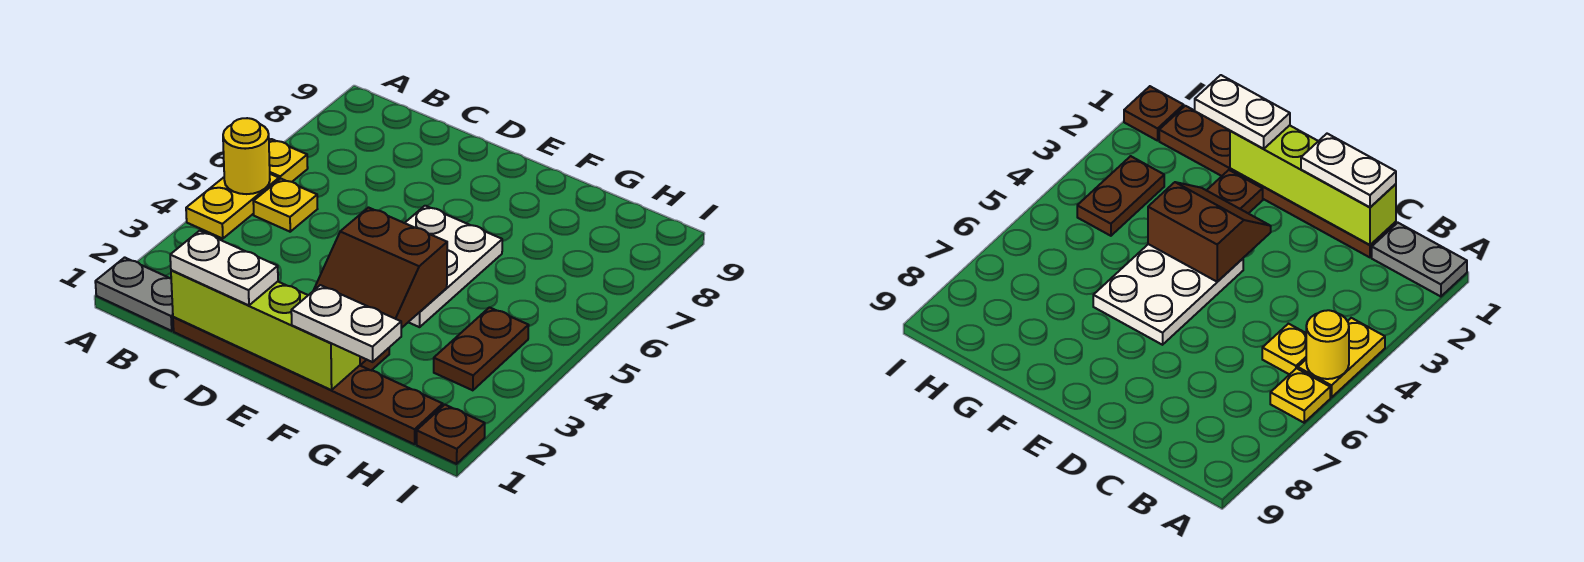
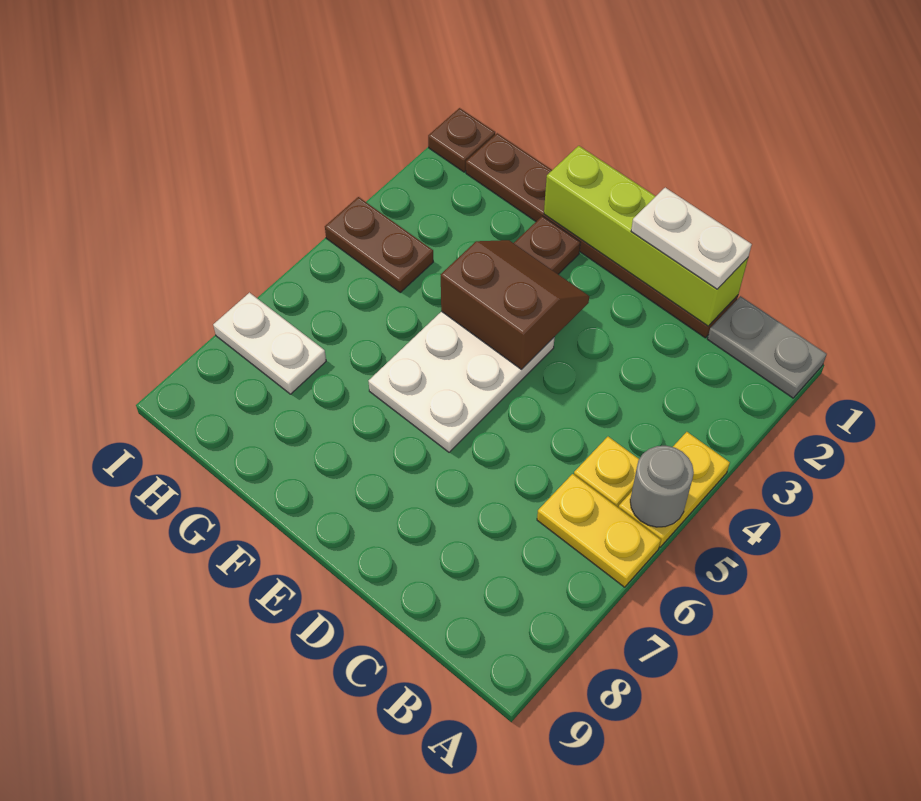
yellow 1x1 round brick [223,118,270,194] -> grey 1x1 round brick [630,446,694,527]
yellow 1x1 plate [269,139,308,182] -> yellow 1x2 plate [537,474,661,587]
white 1x2 plate [291,285,401,362] -> white 1x2 plate moved to [213,293,326,394]
brown 1x2 plate [434,308,529,390] -> brown 1x2 plate turned to [325,197,433,292]

